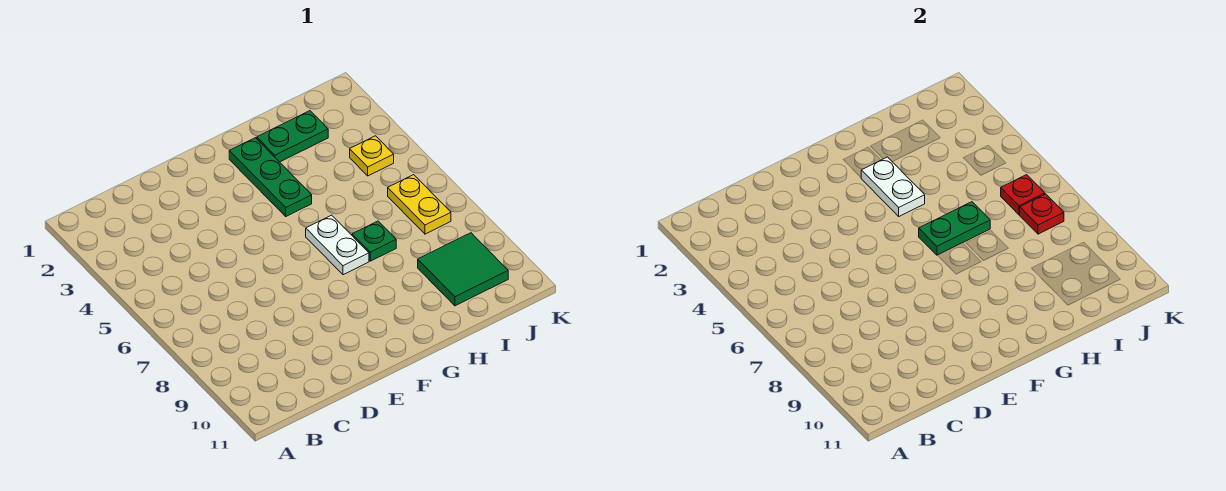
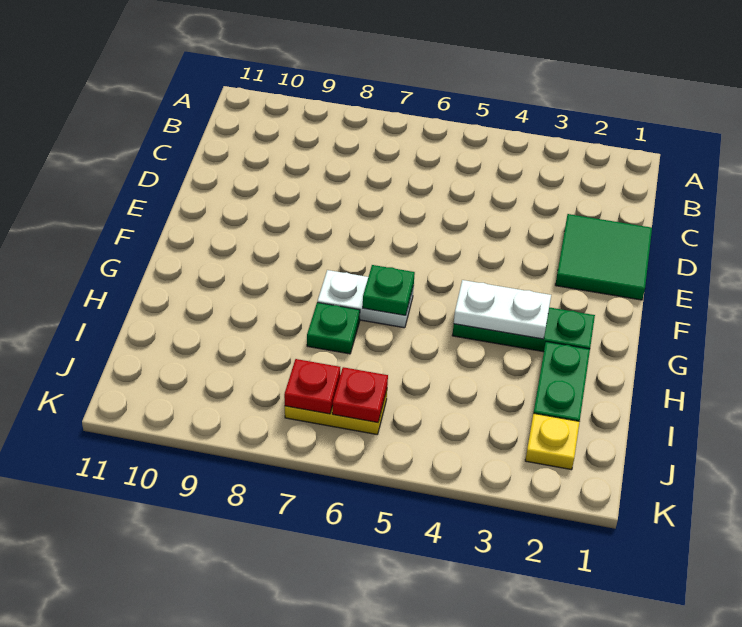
green 1x2 plate [919,202,990,255] -> green 1x1 plate [363,265,415,315]
green 2x2 tile [418,233,508,306] -> green 2x2 tile moved to [555,214,652,300]
yellow 1x1 plate [350,136,394,176] -> yellow 1x1 plate moved to [525,413,580,470]

